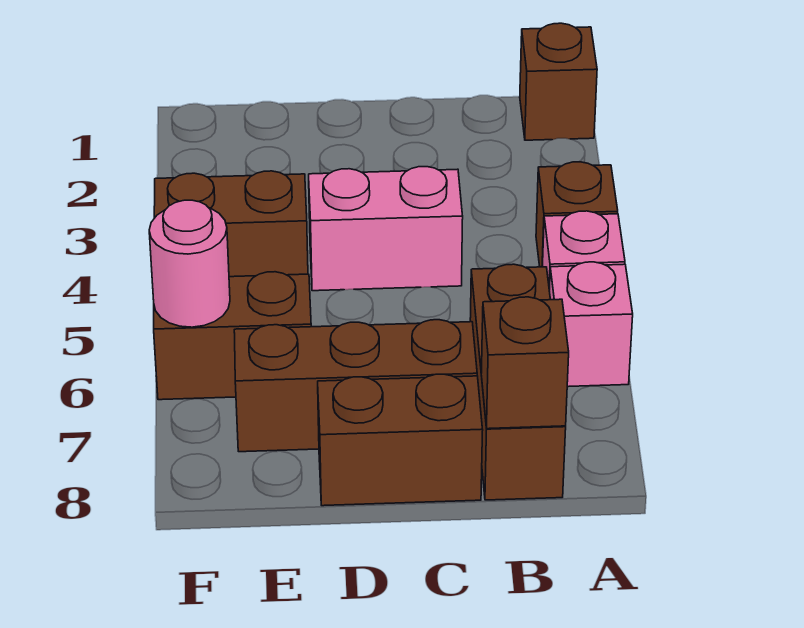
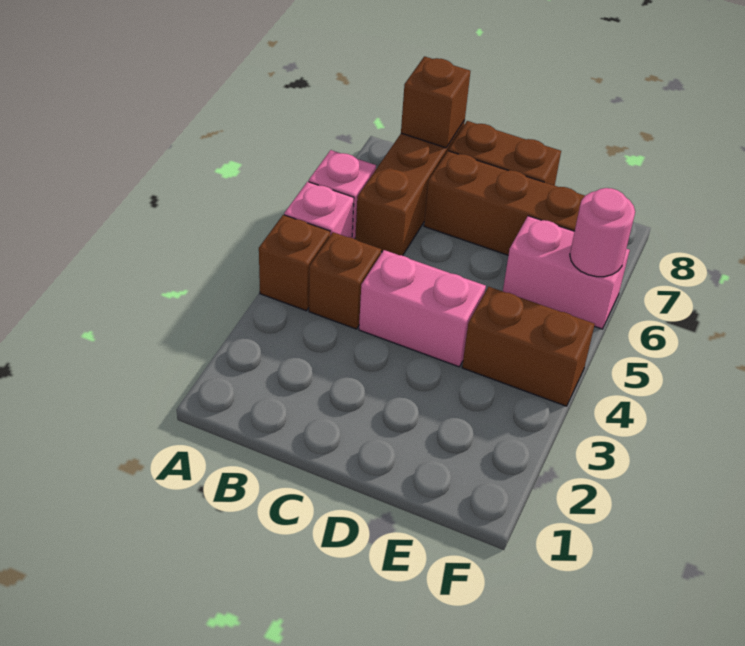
brown 1x1 brick [520,23,597,140] -> brown 1x1 brick moved to [309,232,381,329]
brown 1x2 brick [154,272,311,400] -> pink 1x2 brick [503,216,630,329]

